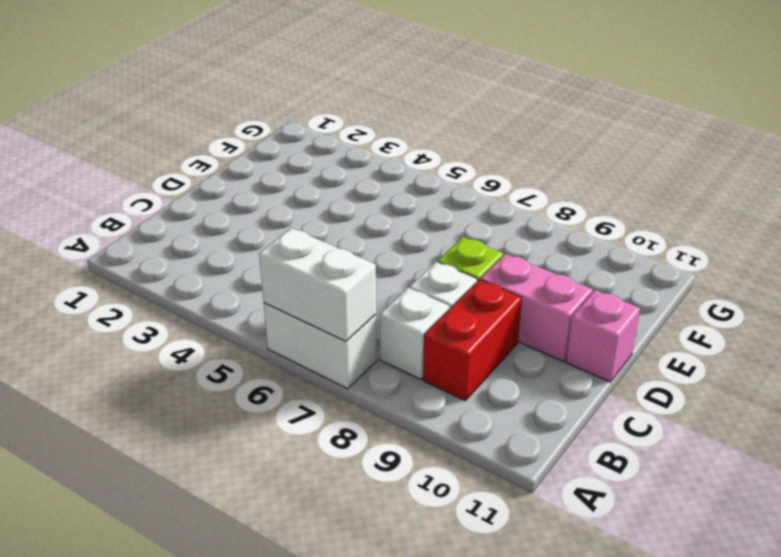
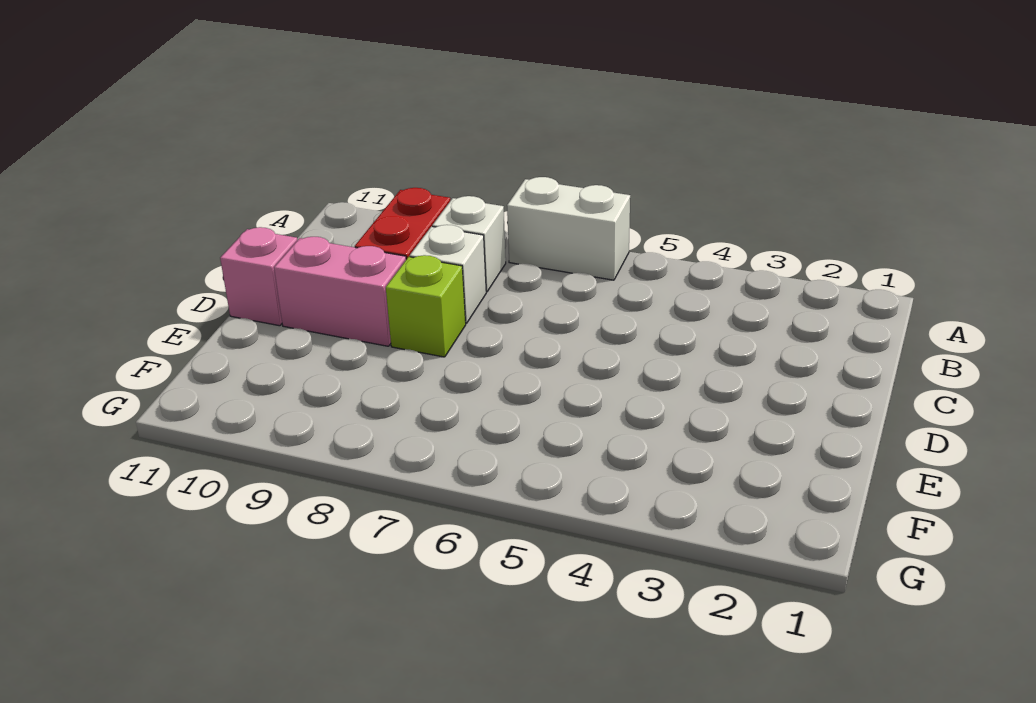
white 1x2 brick [259,228,376,341] -> none

